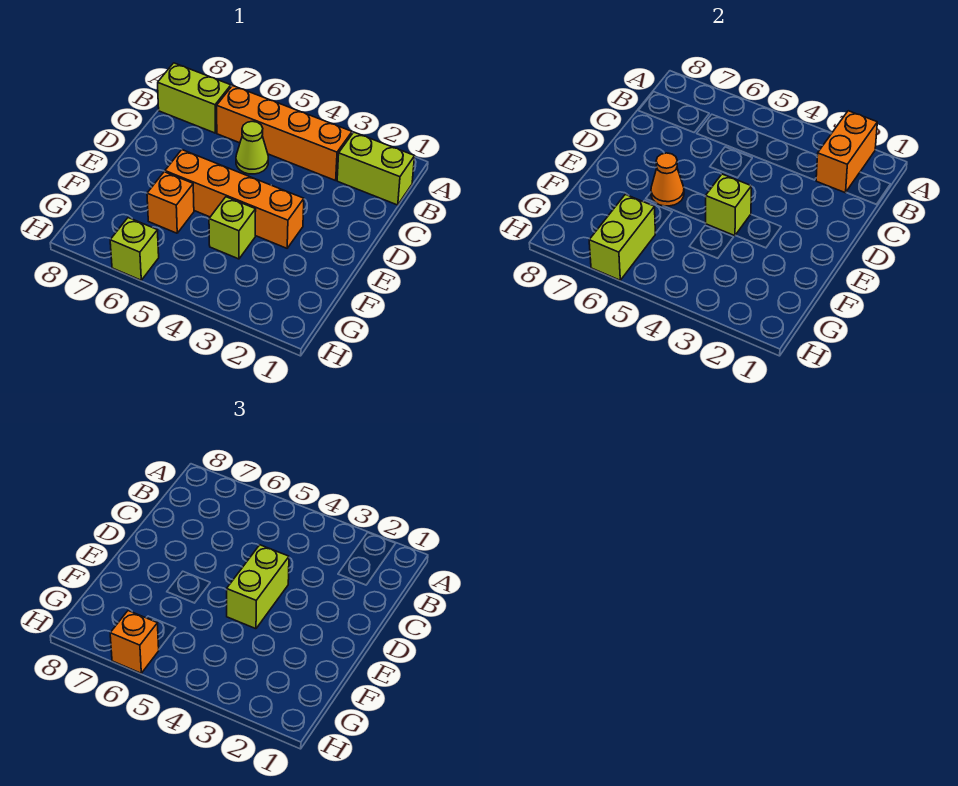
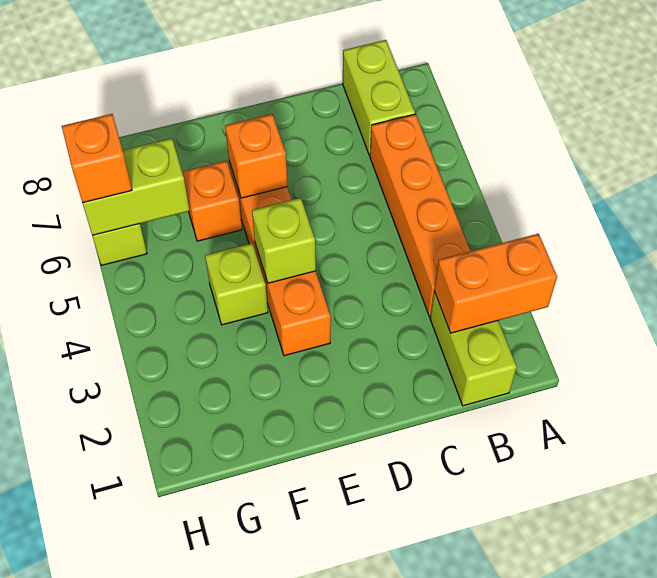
lime 1x1 cone [236,121,268,174] -> none
lime 1x2 brick [227,545,289,629] -> none
orange 1x1 cone [651,153,684,206] -> orange 1x1 brick [225,114,287,198]

